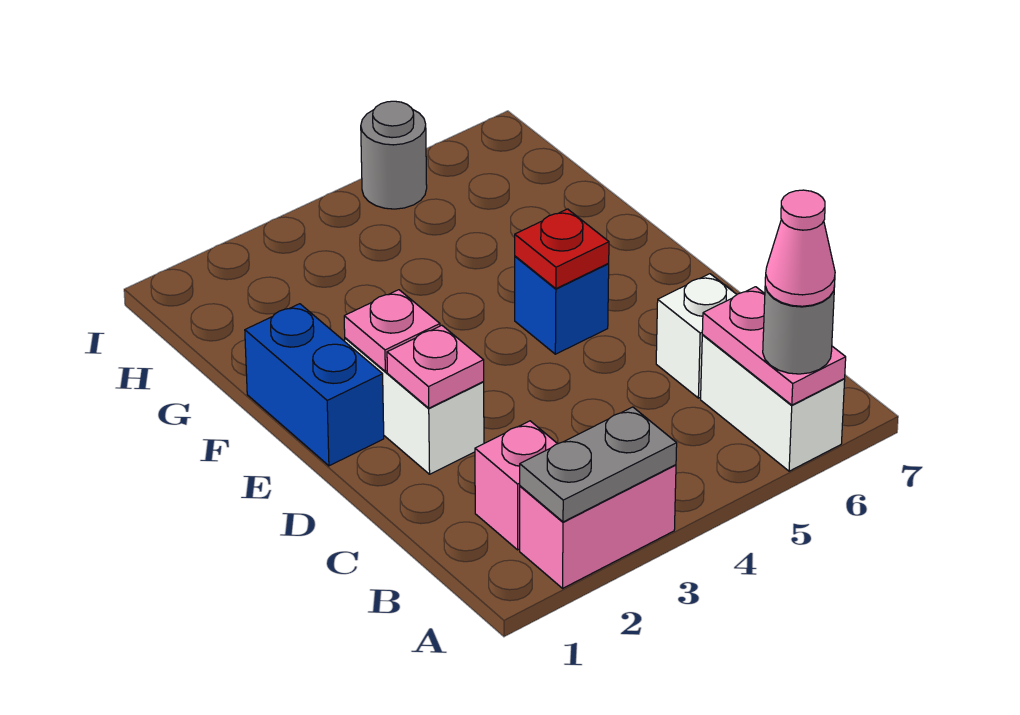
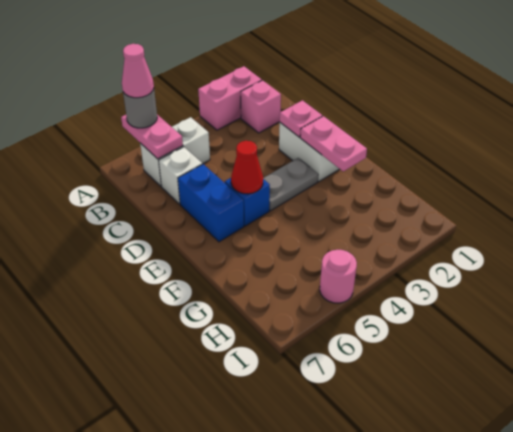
grey 1x2 plate [520,407,677,522] -> grey 1x2 plate moved to [263,158,318,211]
white 1x2 brick [701,335,845,471] -> white 1x2 brick turned to [140,117,210,186]
blue 1x2 brick [245,304,384,466] -> blue 1x2 brick moved to [178,164,244,242]
pink 1x1 plate [344,290,440,371] -> pink 1x2 plate [300,116,367,171]
red 1x1 plate [515,209,609,289] -> red 1x1 cone [231,141,263,194]
grey 1x1 round brick [361,101,427,209] -> pink 1x1 round brick [320,250,357,303]

